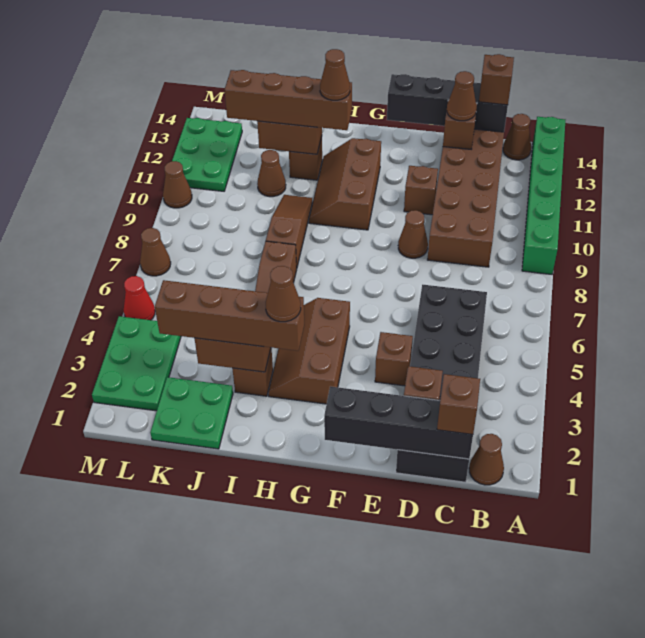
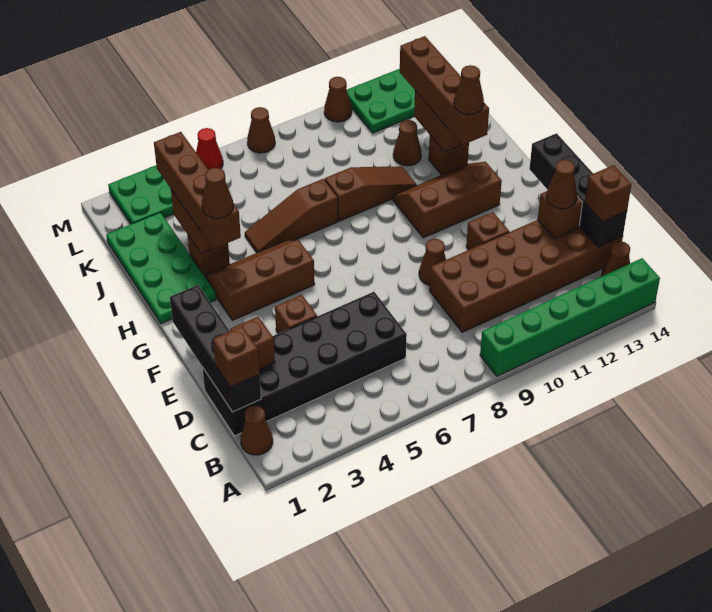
green 2x2 plate [150,377,233,449] -> green 2x4 plate [106,212,216,324]

